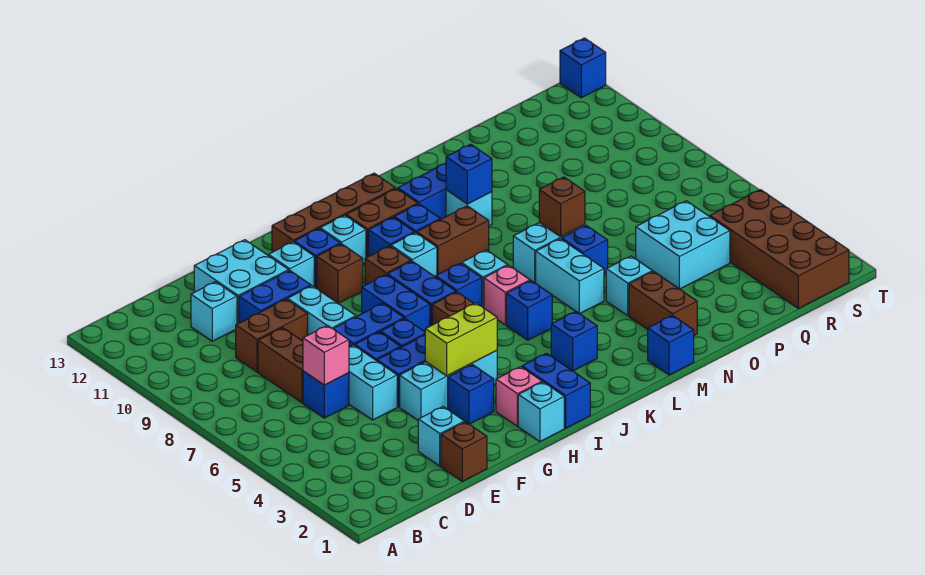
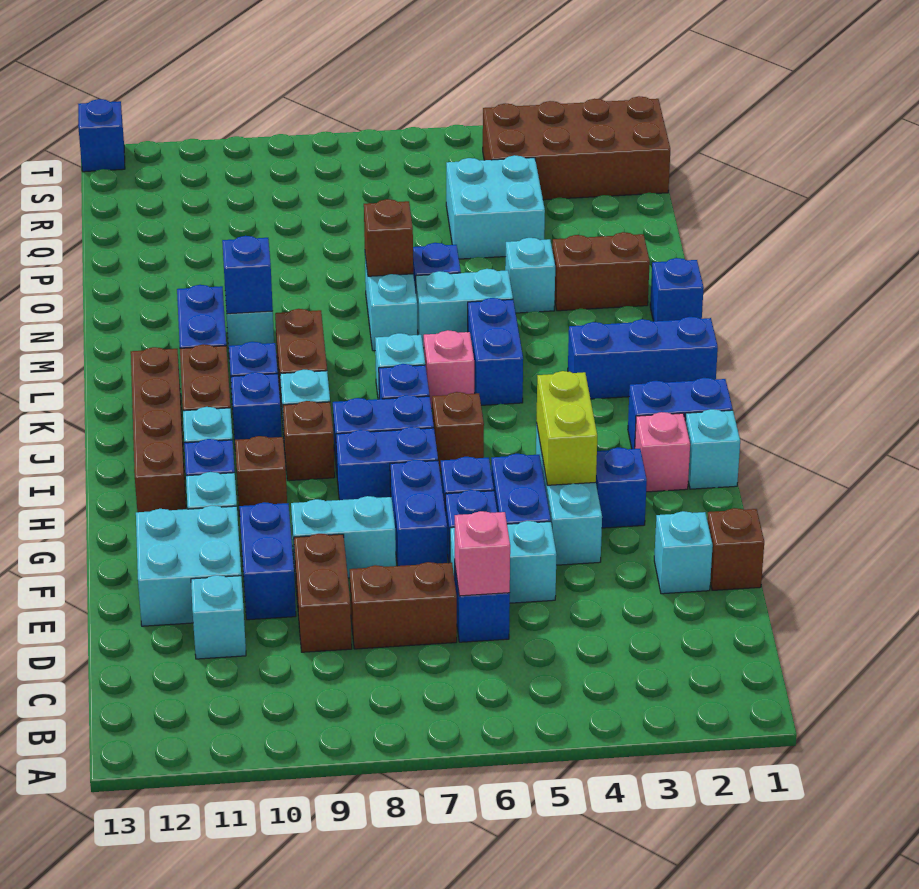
blue 1x1 brick [551,311,597,371] -> blue 1x3 brick [568,317,718,399]
blue 1x1 brick [506,281,552,340] -> blue 1x2 brick [468,298,523,405]

